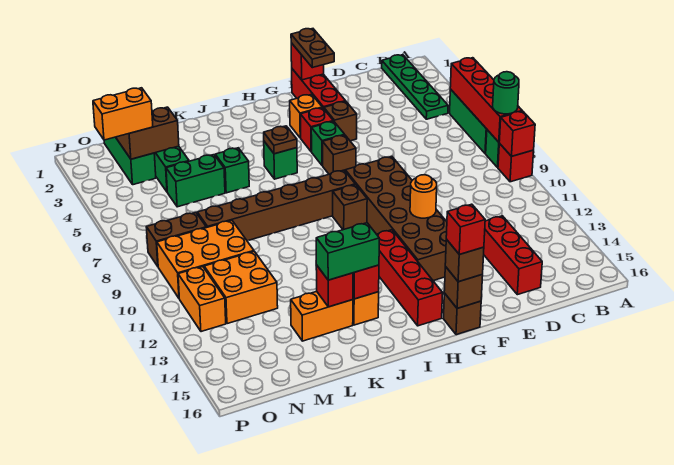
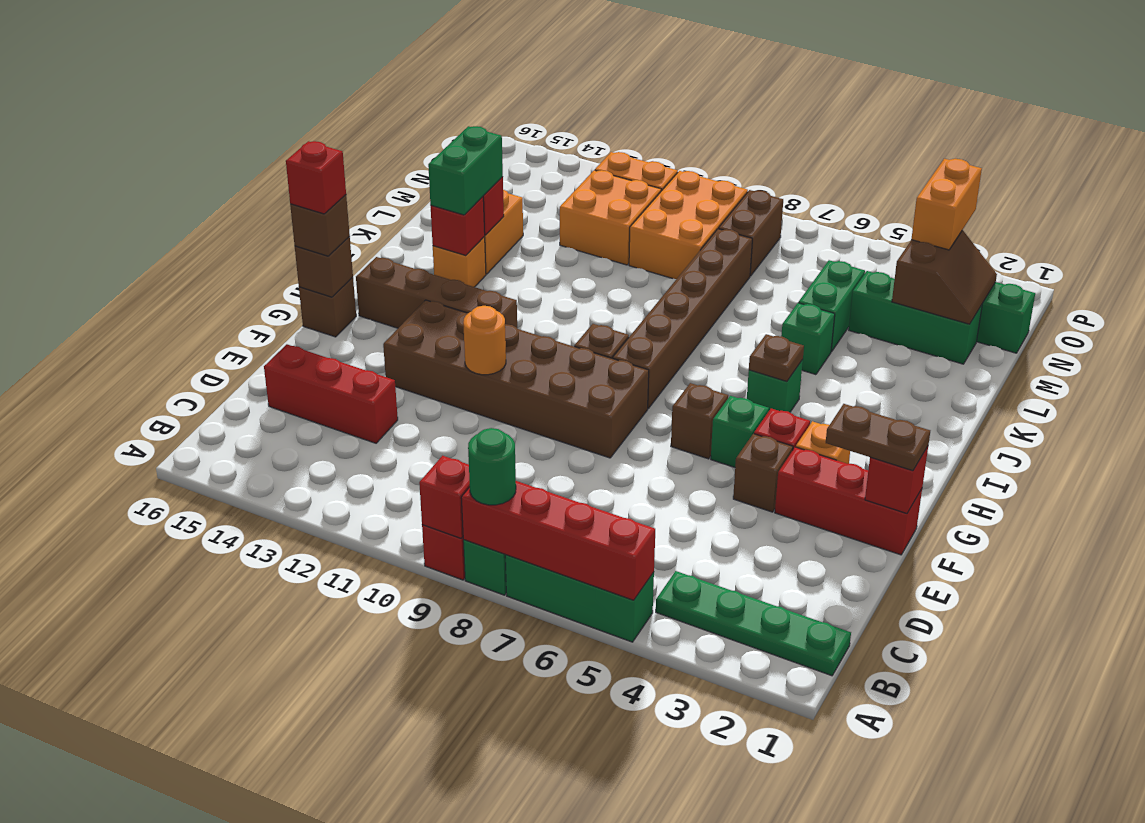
red 1x4 brick [377,230,443,326] -> brown 1x4 brick [356,257,517,328]

